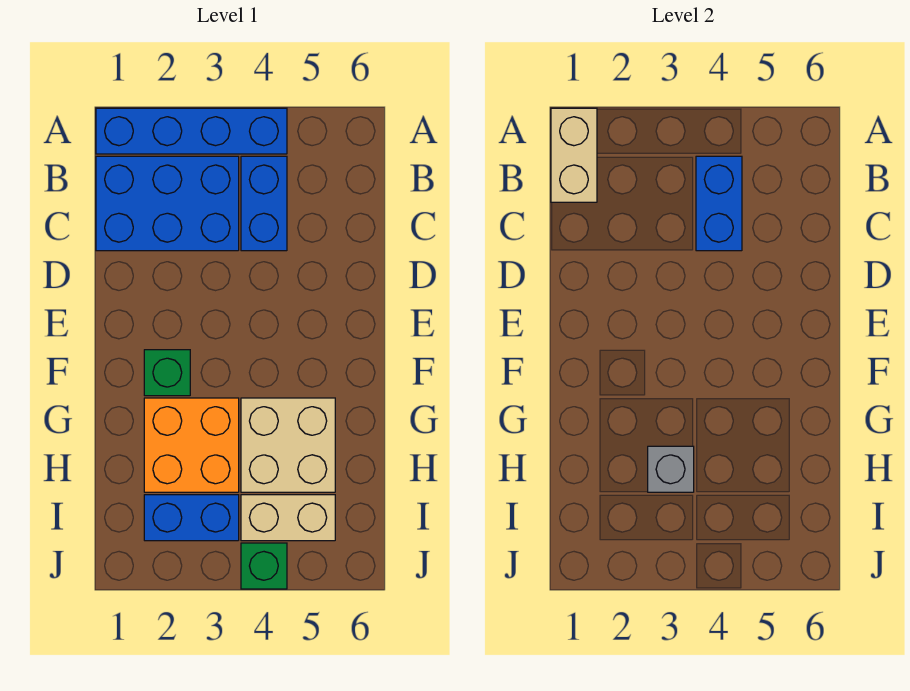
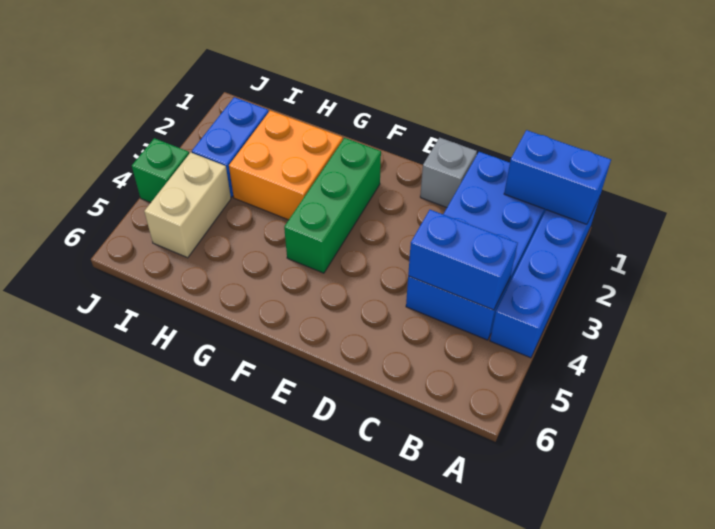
tan 1x2 brick [551,108,597,202] -> blue 1x2 brick [504,130,611,224]
green 1x1 brick [144,350,190,396] -> green 1x3 brick [284,138,381,273]
tan 2x2 brick [241,398,335,492] -> none
grey 1x1 brick [648,446,694,492] -> grey 1x1 brick moved to [420,138,477,207]

